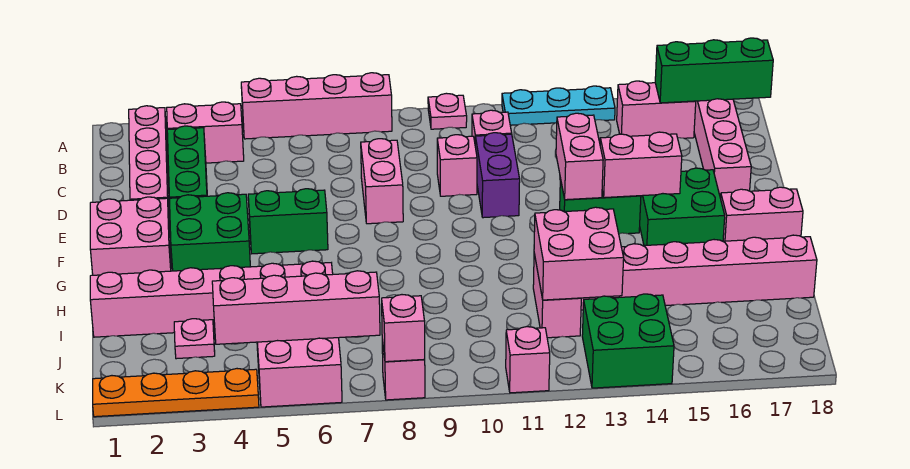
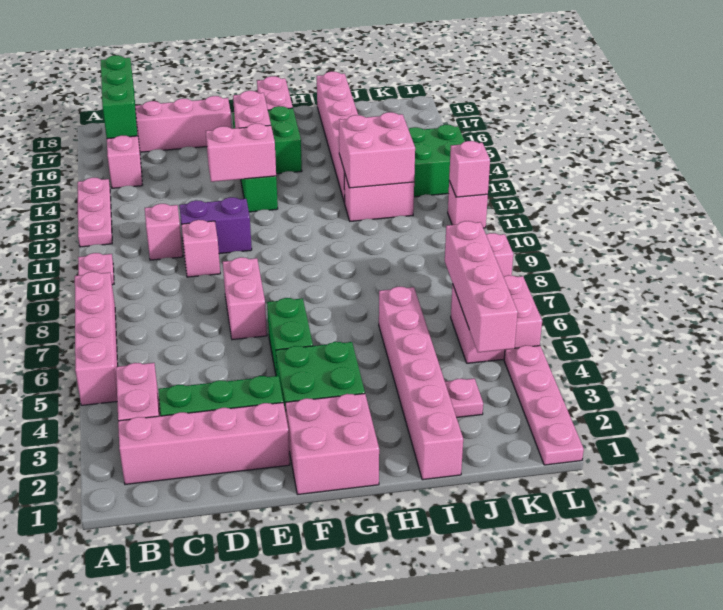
cyan 1x3 plate [502,86,615,125] -> pink 1x3 plate [78,178,112,247]
pink 1x2 brick [361,139,403,224] -> pink 1x2 brick turned to [223,257,267,340]
orange 1x4 plate [93,369,259,417] -> pink 1x4 plate [504,345,584,465]
pink 1x1 brick [382,295,425,362] -> pink 1x1 brick moved to [449,141,490,197]

